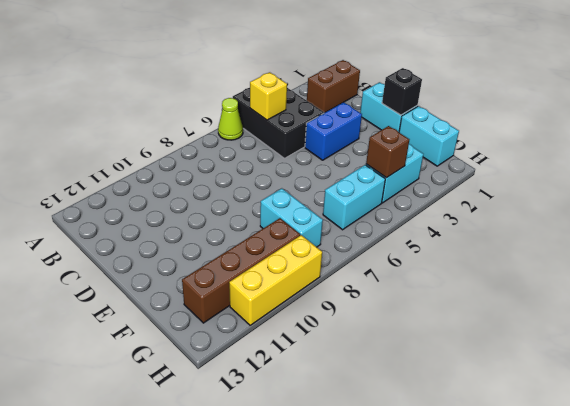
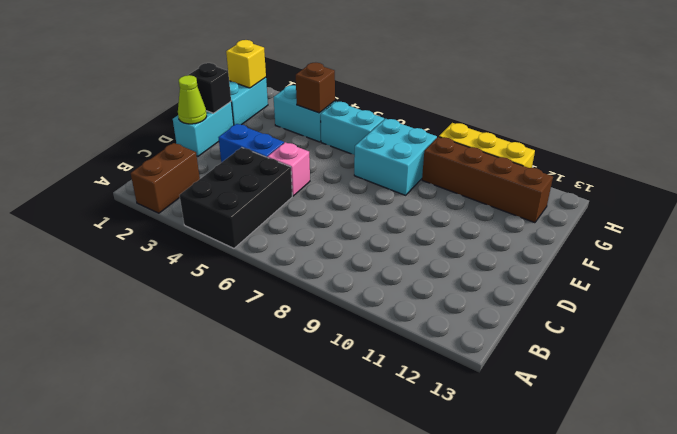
lime 1x1 cone [218,98,243,140] -> lime 1x1 cone moved to [178,75,207,124]
brown 1x2 brick [307,60,360,113] -> brown 1x2 brick turned to [131,143,200,213]
yellow 1x1 brick [250,72,287,120] -> yellow 1x1 brick moved to [226,40,266,88]
none -> pink 1x1 brick [267,142,310,196]
cyan 1x2 brick [260,188,323,247] -> cyan 2x2 brick [354,119,437,195]

